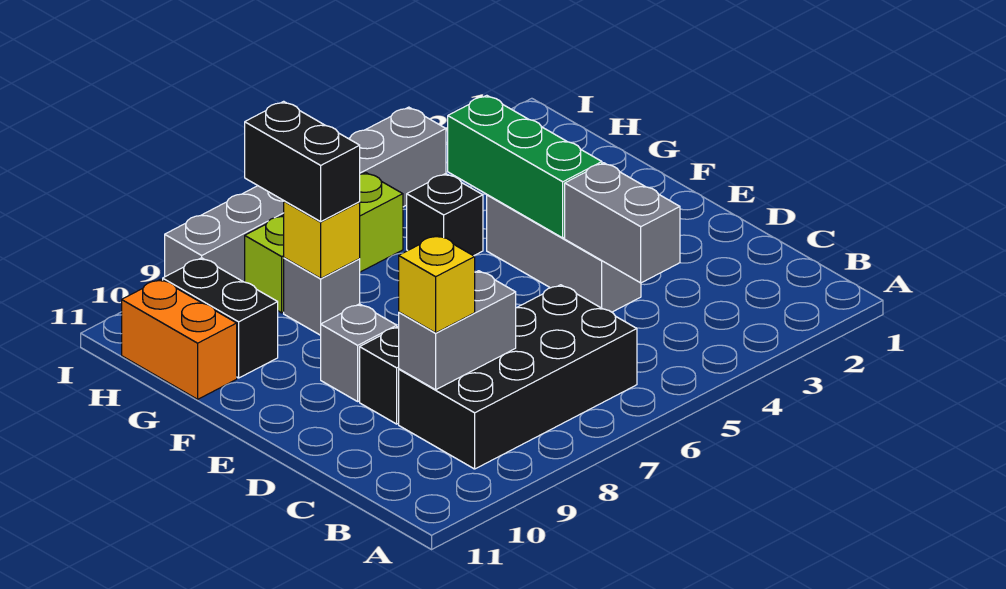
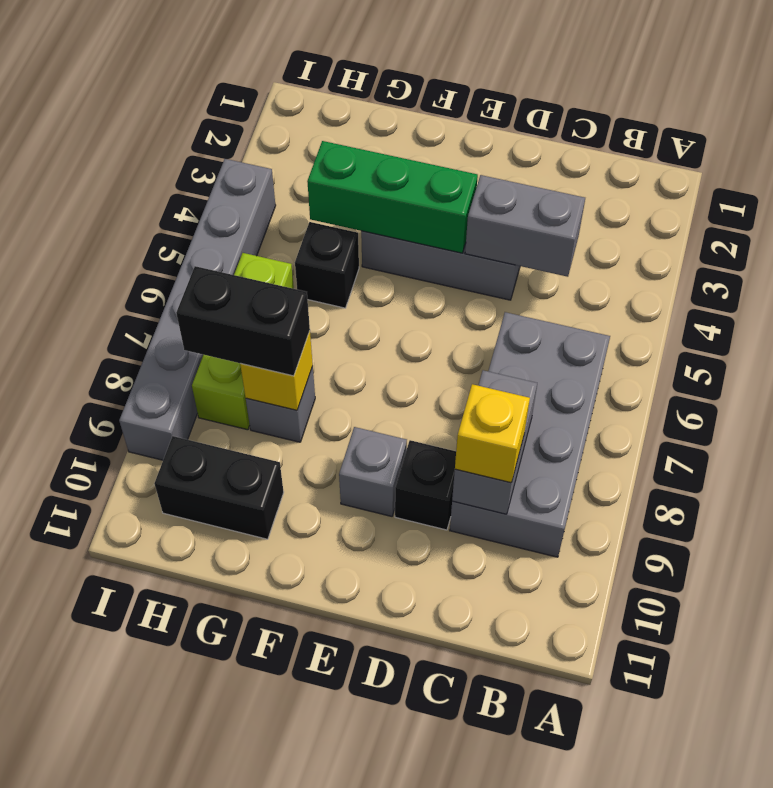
black 2x4 brick [399,285,637,469] -> grey 2x4 brick [450,312,610,557]
orange 1x2 brick [122,279,237,399] -> none

